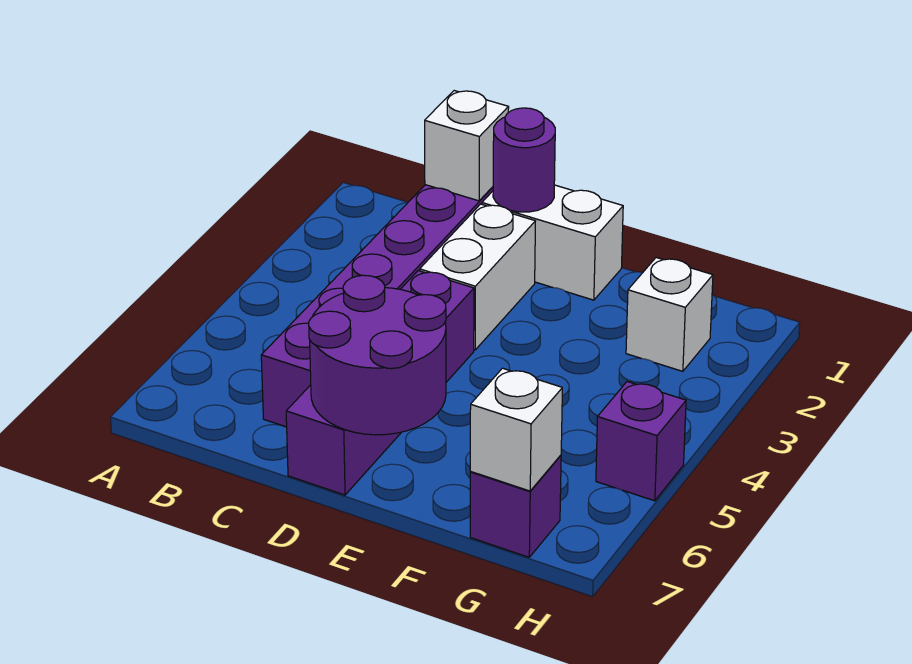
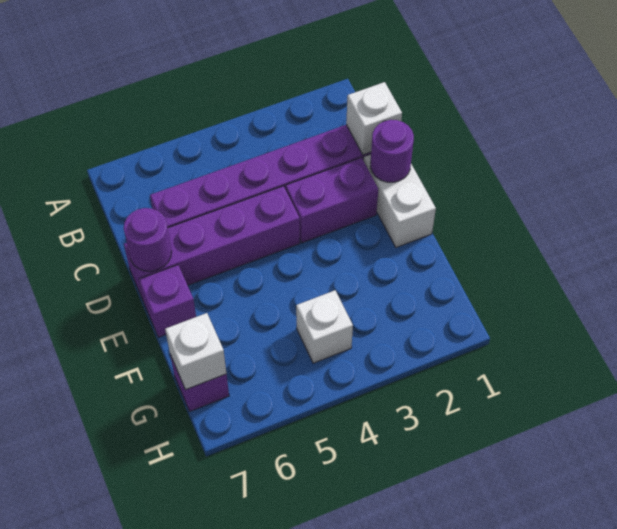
white 1x2 brick [420,204,535,350] -> purple 1x2 brick [286,158,378,243]
purple 2x2 round brick [309,275,446,435] -> purple 1x1 round brick [124,208,171,271]
white 1x1 brick [626,258,713,371] -> white 1x1 brick moved to [296,290,353,363]
purple 1x1 brick [596,382,686,501] -> purple 1x1 brick moved to [139,265,196,337]

